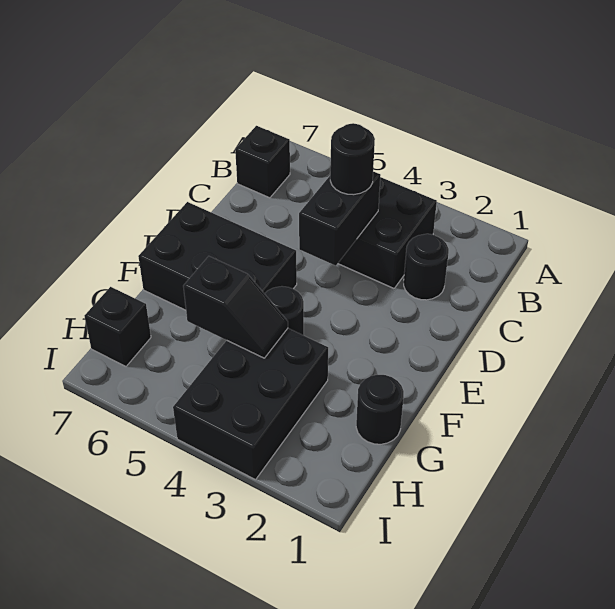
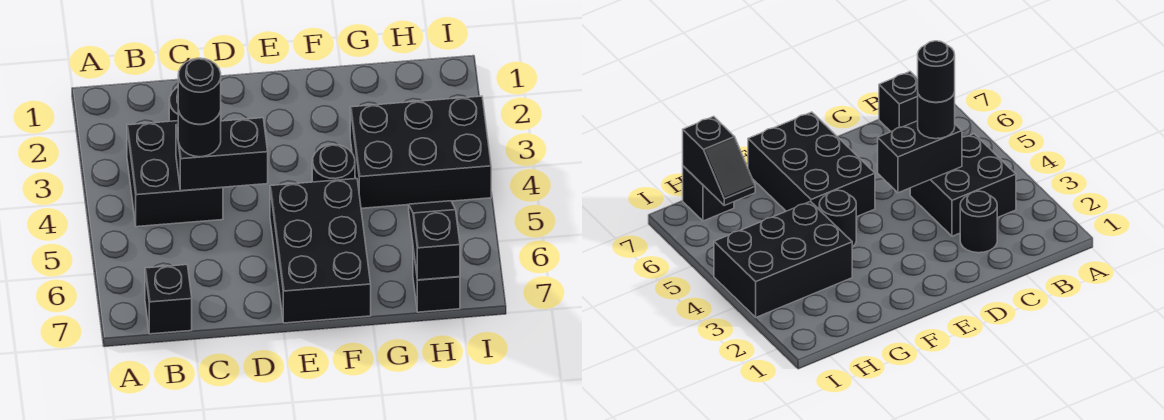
black 1x1 round brick [356,375,404,444] -> black 1x1 round brick moved to [178,58,221,124]
black 1x2 slope [183,256,288,358] -> black 1x2 slope moved to [409,201,460,280]

